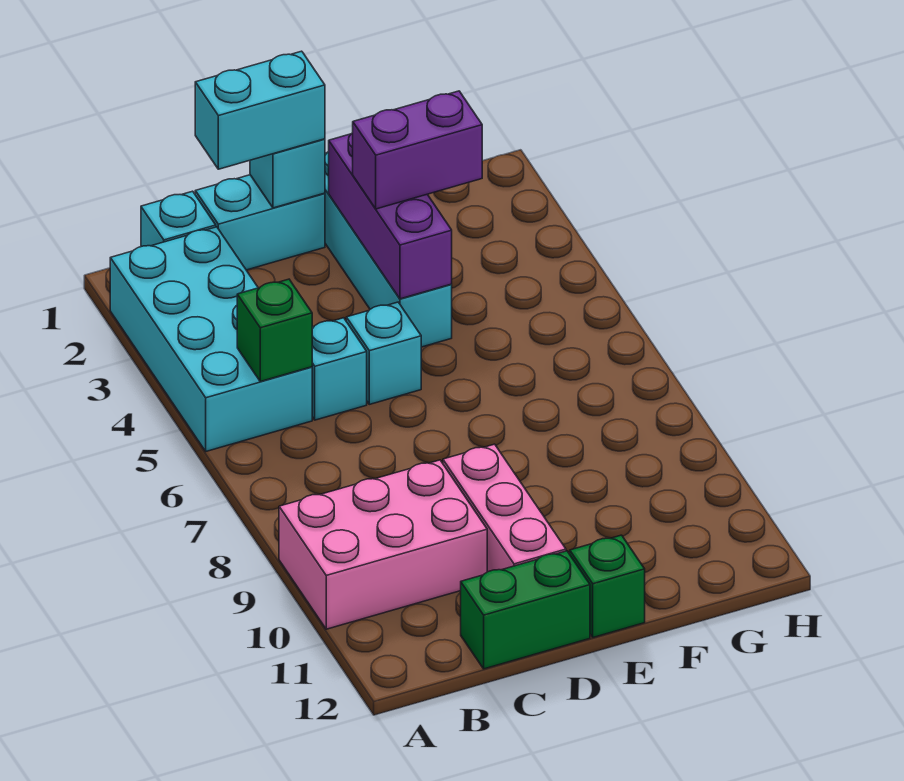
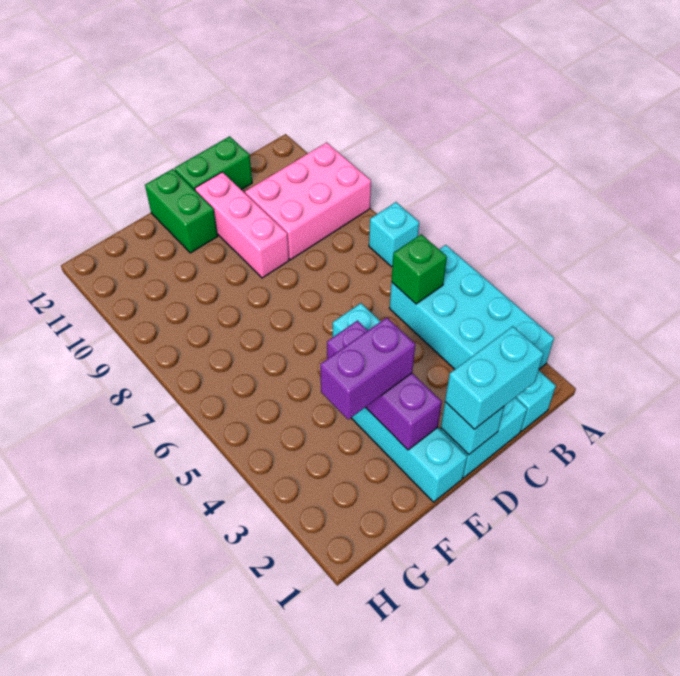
cyan 1x1 brick [312,318,367,420] -> cyan 1x1 brick moved to [369,202,419,267]
green 1x1 brick [570,535,645,637] -> green 1x2 brick [145,169,218,253]

